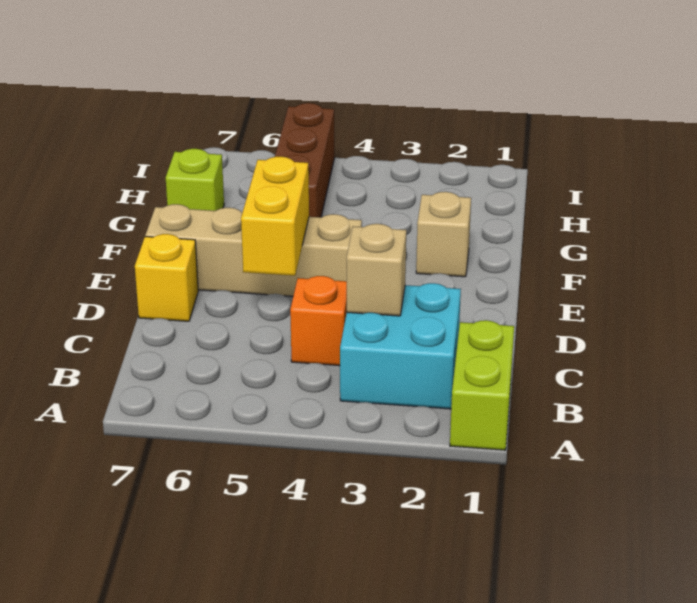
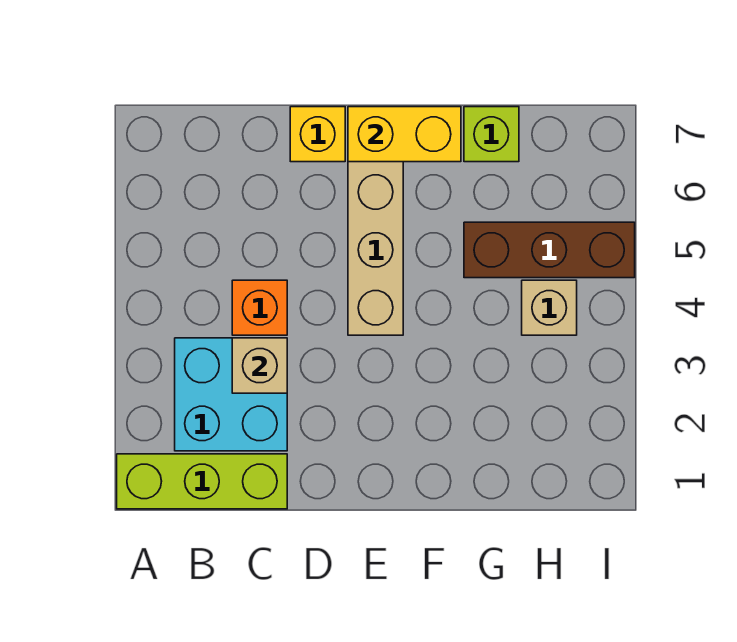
lime 1x2 brick [450,320,514,450] -> lime 1x3 brick [117,454,287,509]
yellow 1x2 brick [241,157,309,276] -> yellow 1x2 brick moved to [348,107,461,162]
tan 1x1 brick [416,192,471,277] -> tan 1x1 brick moved to [522,280,577,335]

